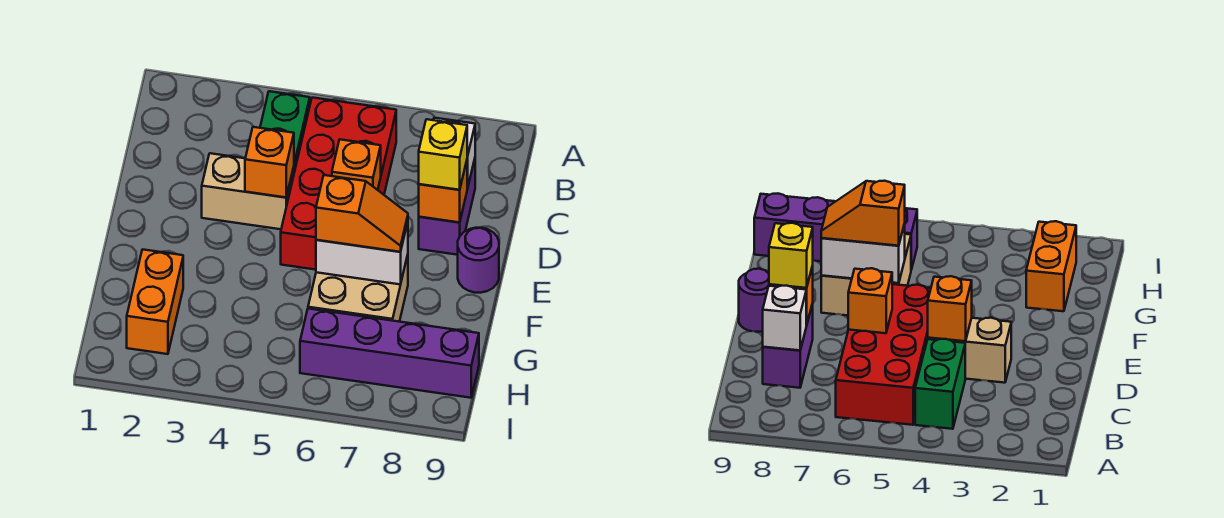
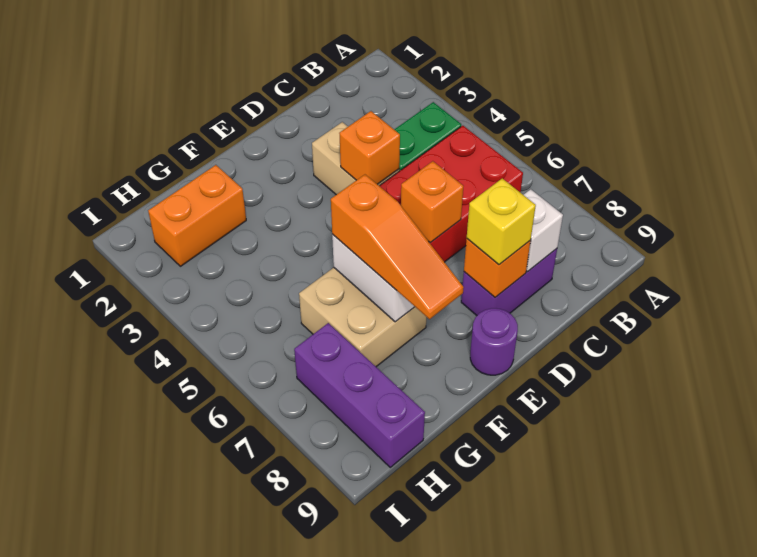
orange 1x2 slope [316,175,408,252] -> orange 1x3 slope [331,175,464,319]
purple 1x4 brick [300,309,479,398] -> purple 1x3 brick [294,323,425,467]

